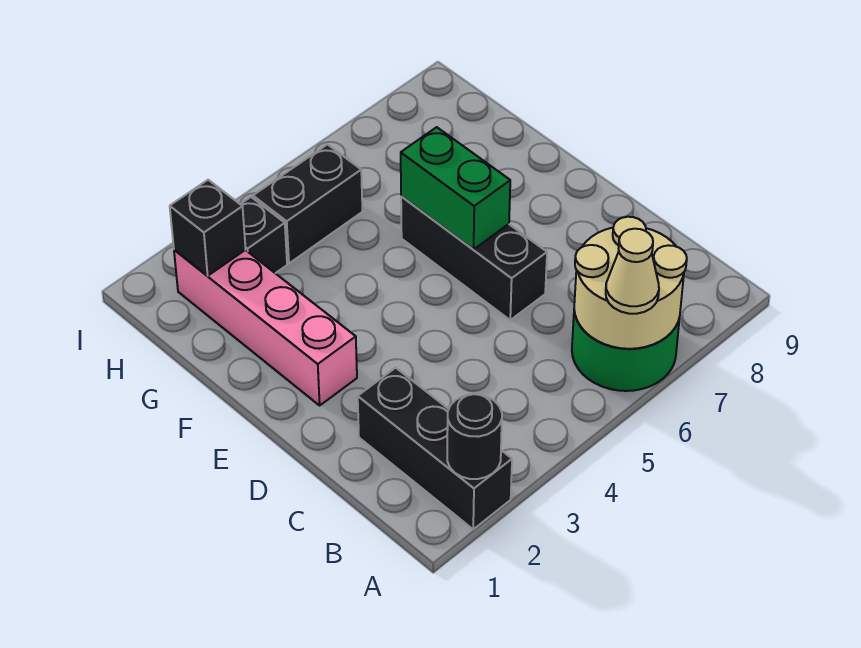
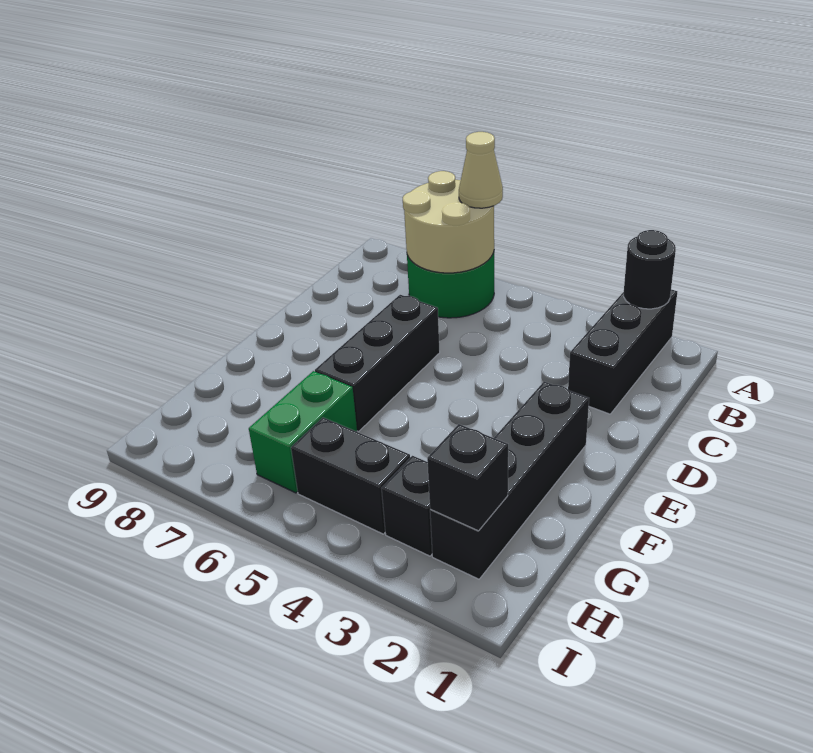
pink 1x4 brick [174,250,357,405] -> black 1x4 brick [430,382,589,579]
green 1x2 brick [401,127,510,249] -> green 1x2 brick moved to [249,371,357,493]

